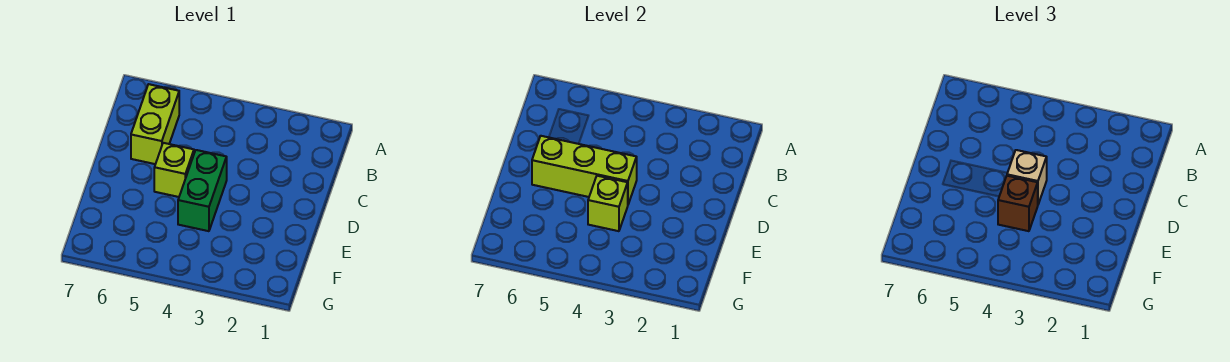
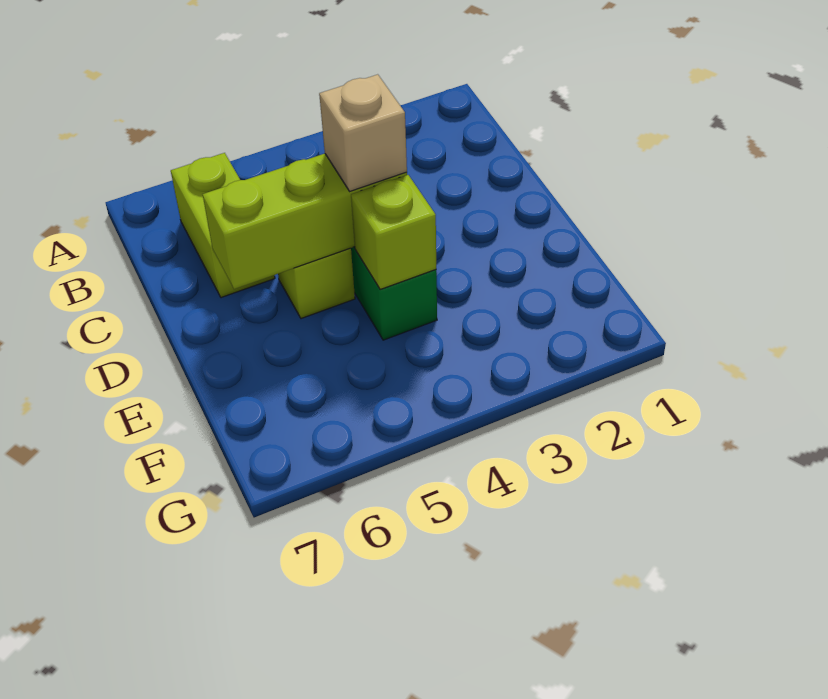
brown 1x1 brick [998,176,1038,231] -> none

